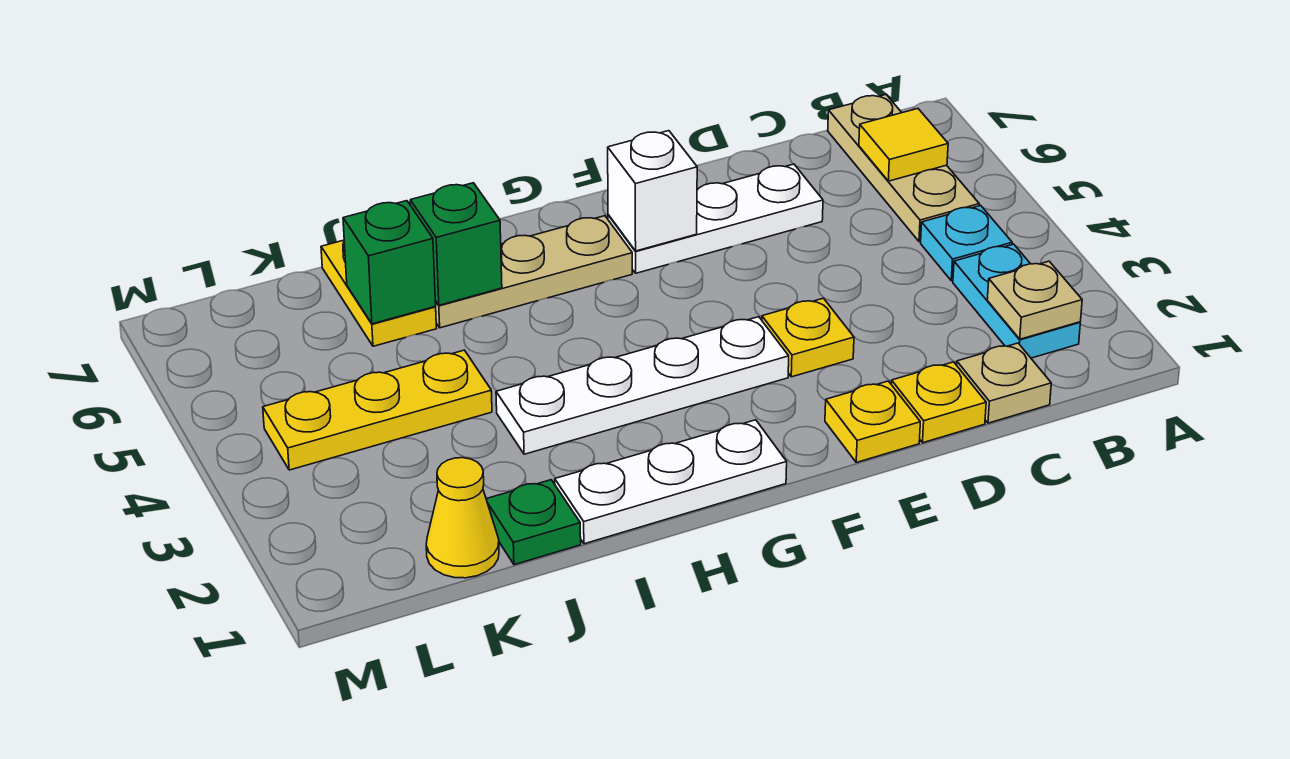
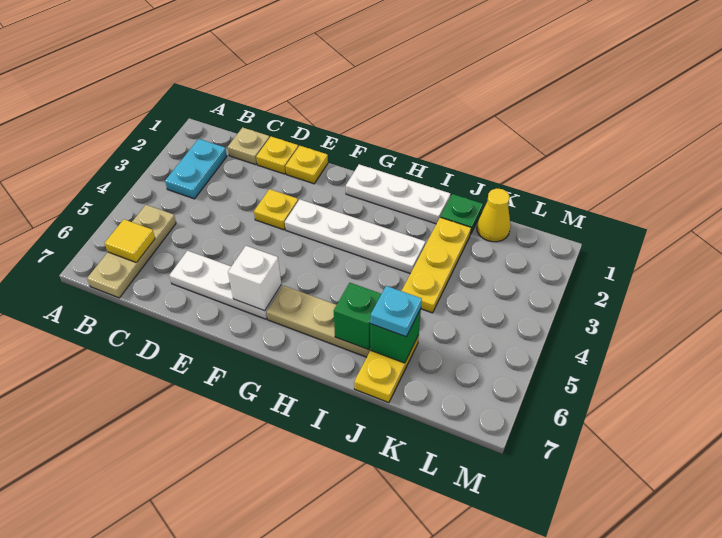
tan 1x1 plate [987,261,1082,339] -> none
cyan 1x1 plate [921,206,1012,281] -> cyan 1x1 plate moved to [370,286,422,337]
yellow 1x3 plate [263,350,492,470] -> yellow 1x3 plate turned to [402,218,471,313]

